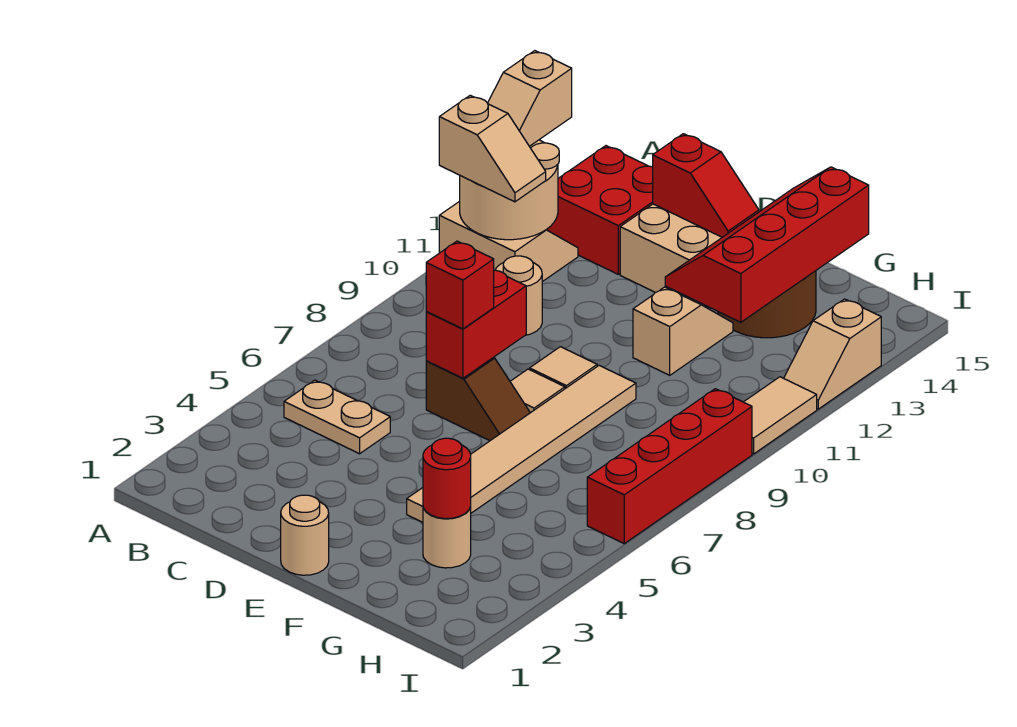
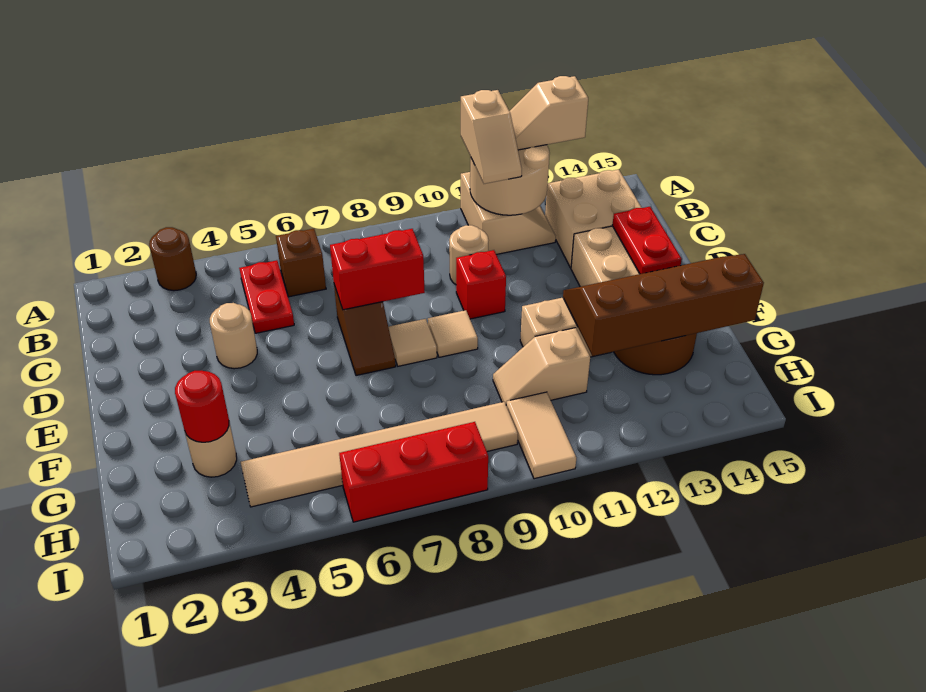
none -> brown 1x1 round brick [149,227,196,291]
tan 1x2 plate [284,380,390,454] -> red 1x2 plate [239,260,294,333]
none -> brown 1x1 brick [276,229,326,297]
red 2x2 brick [546,146,653,274] -> tan 2x2 brick [545,170,642,268]
red 1x1 brick [426,241,494,329] -> red 1x1 brick moved to [456,250,506,319]
red 1x2 slope [653,134,759,237] -> red 1x2 plate [612,207,682,274]
tan 1x1 round brick [281,495,329,575] -> tan 1x1 round brick moved to [210,303,257,369]
tan 1x6 tile [407,366,636,522] -> tan 1x6 tile moved to [241,402,518,507]
red 2x4 slope [665,167,869,322] -> brown 2x4 slope [563,254,764,356]
red 1x4 brick [587,389,752,543] -> red 1x3 brick [339,422,488,522]
tan 1x2 tile [744,377,817,454] -> tan 1x2 tile turned to [506,392,576,479]
tan 1x2 slope [784,299,881,409] -> tan 1x2 slope moved to [493,328,590,404]

